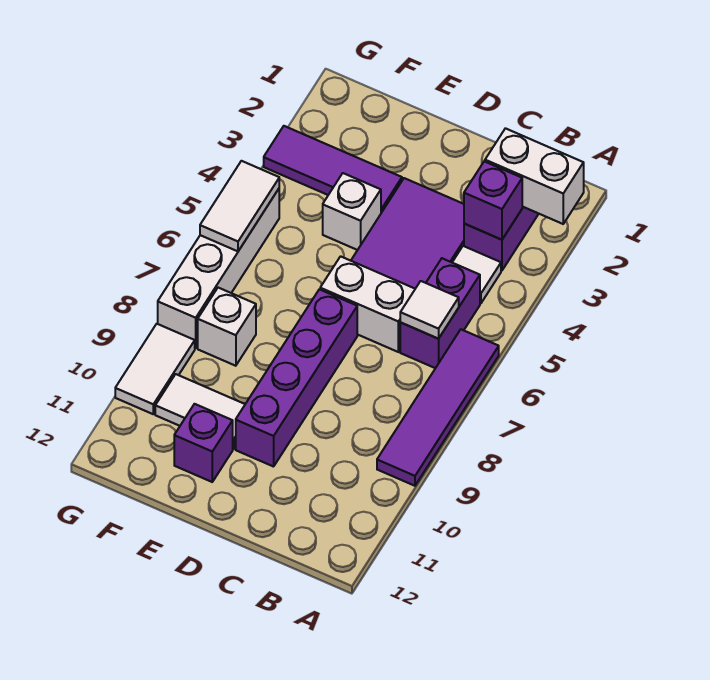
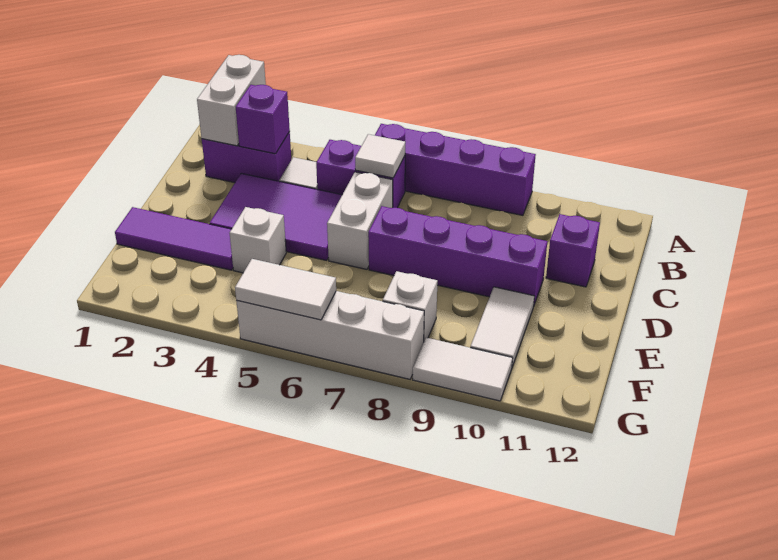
purple 1x4 tile [377,329,499,486] -> purple 1x4 brick [375,124,536,215]
purple 1x3 tile [264,126,402,213] -> purple 1x3 tile turned to [115,207,233,270]
purple 1x1 brick [174,404,233,482] -> purple 1x1 brick moved to [546,214,600,287]

